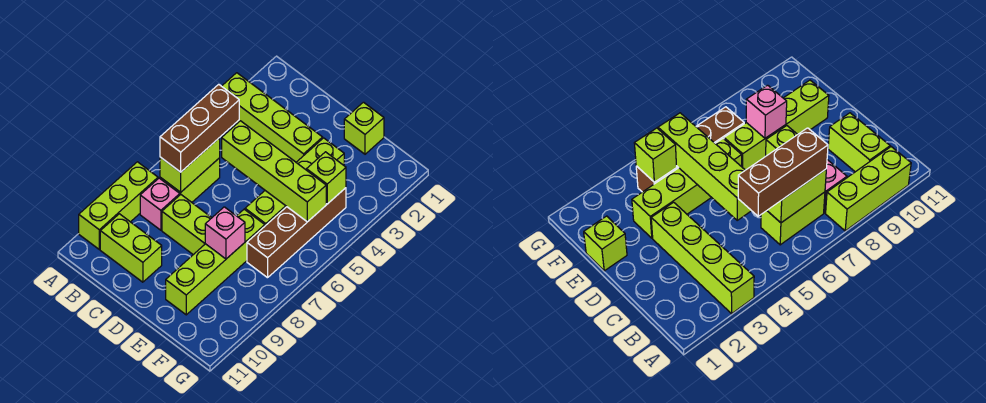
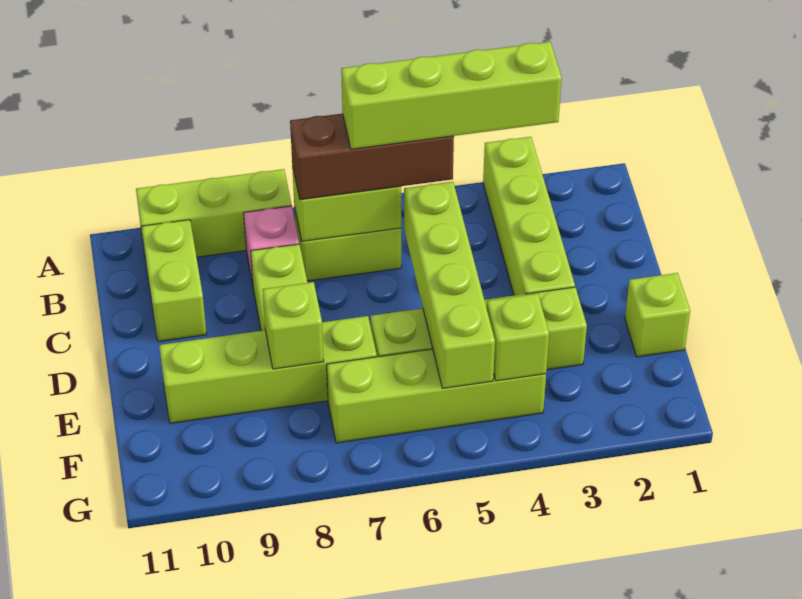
none -> lime 1x4 brick [341,42,562,149]
pink 1x1 brick [205,207,245,259] -> lime 1x1 brick [263,282,324,369]
brown 1x4 brick [247,188,346,278] -> lime 1x4 brick [327,349,546,443]

